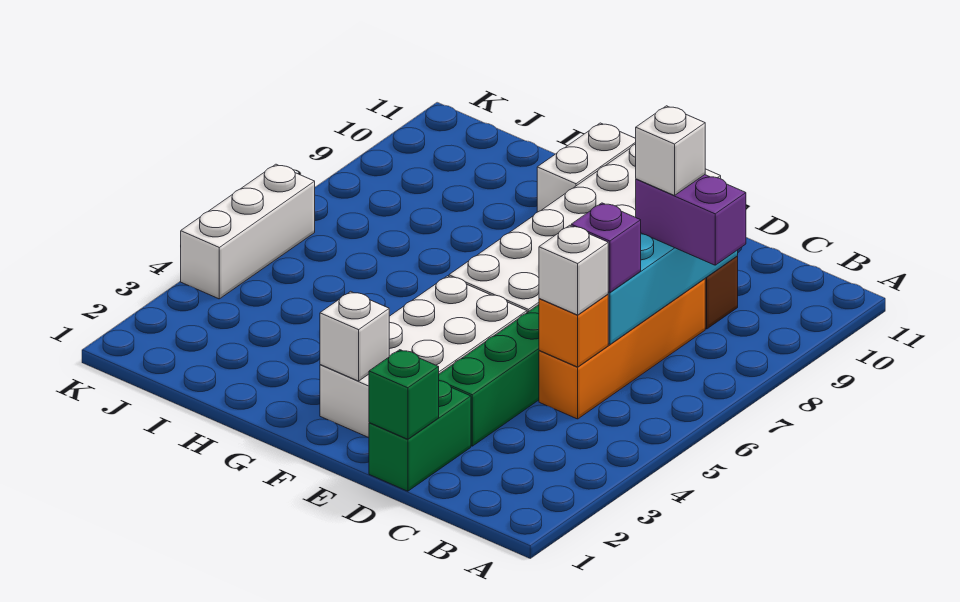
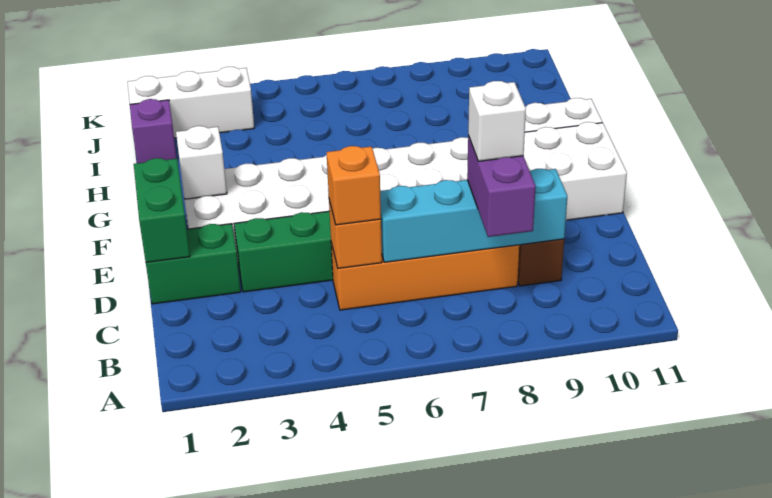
white 1x1 brick [539,225,608,315] -> orange 1x1 brick [327,146,381,225]
purple 1x1 brick [571,203,641,292] -> purple 1x1 brick moved to [130,99,177,163]
green 1x1 brick [369,350,439,439] -> green 1x2 brick [134,158,190,262]
white 1x3 brick [181,164,315,299] -> white 1x3 brick moved to [127,67,254,138]

